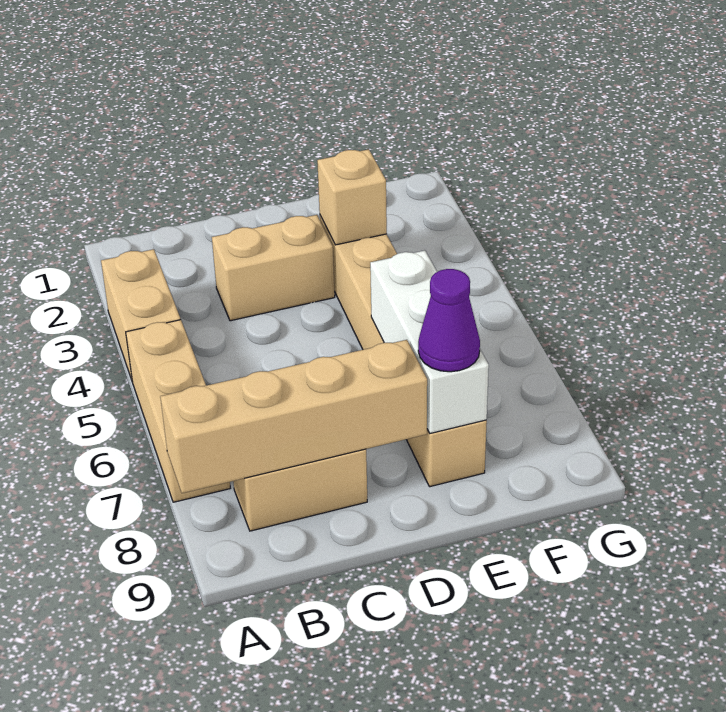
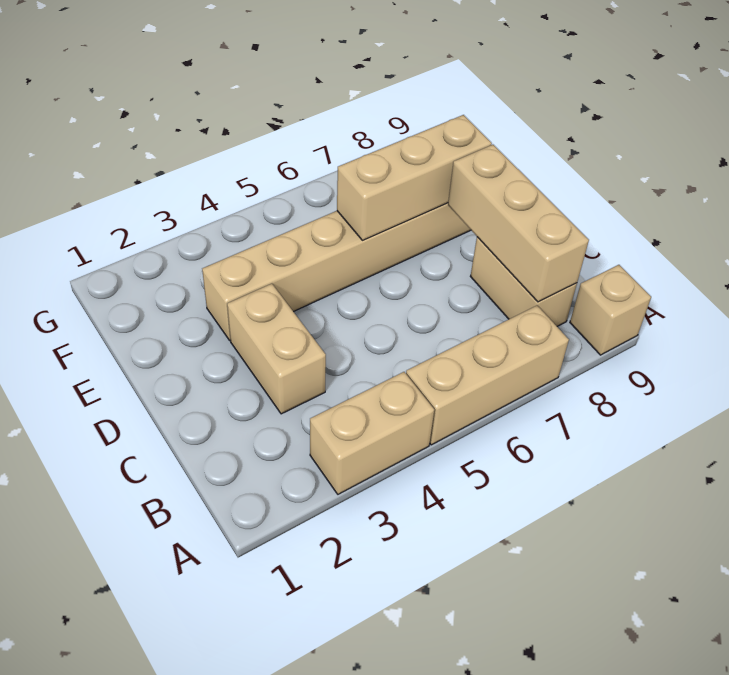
tan 1x4 brick [160,340,427,493] -> tan 1x3 brick [448,145,589,302]
tan 1x1 brick [317,149,387,245] -> tan 1x1 brick moved to [570,265,651,355]
white 1x3 brick [370,250,489,433] -> tan 1x3 brick [337,115,492,240]
purple 1x1 cone [418,269,480,372] -> none

